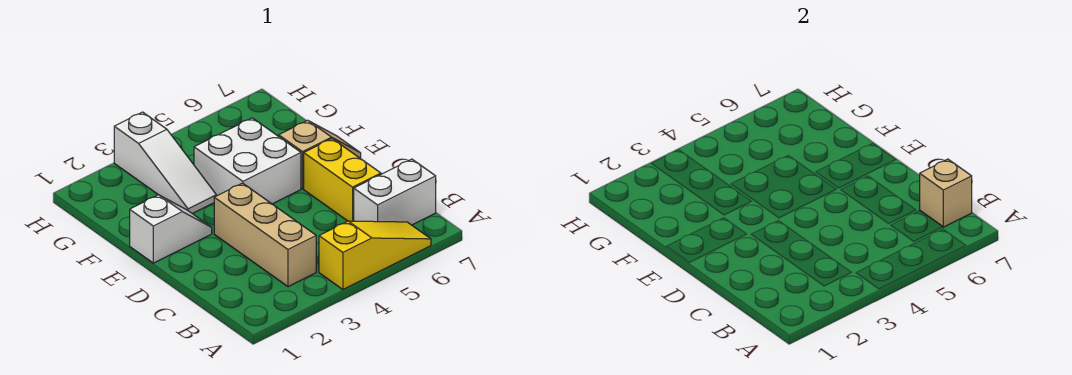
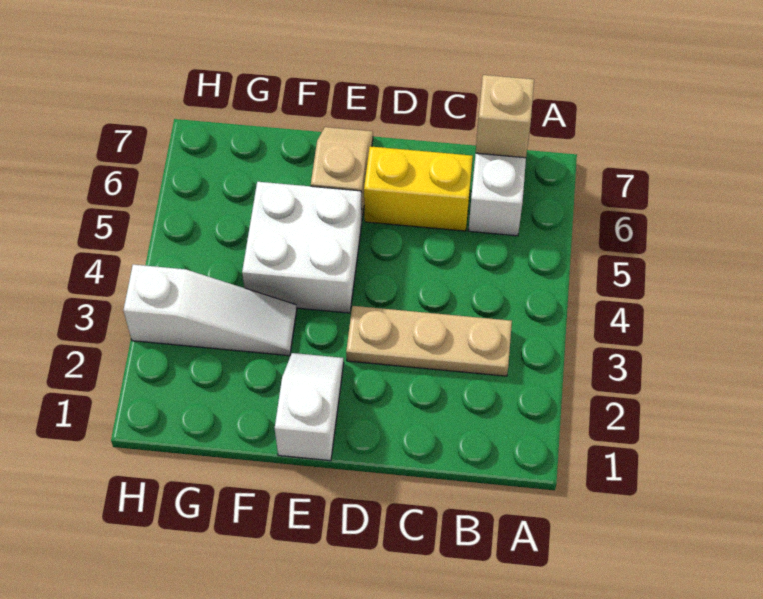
yellow 1x3 slope [319,221,431,289] -> none
tan 1x3 brick [214,183,316,287] -> tan 1x3 plate [346,306,512,376]

